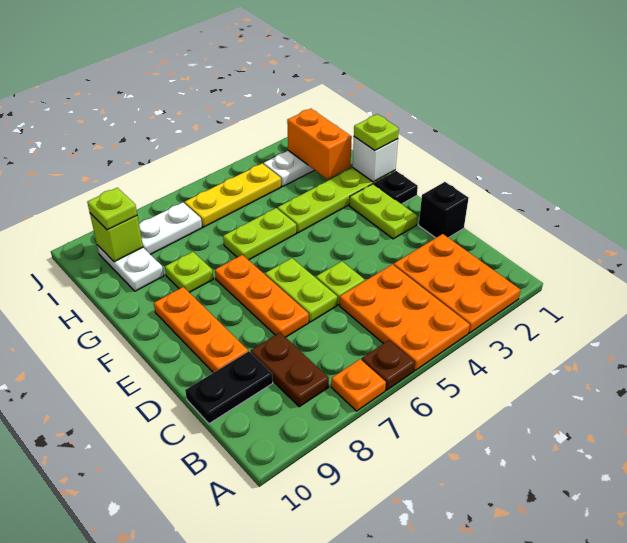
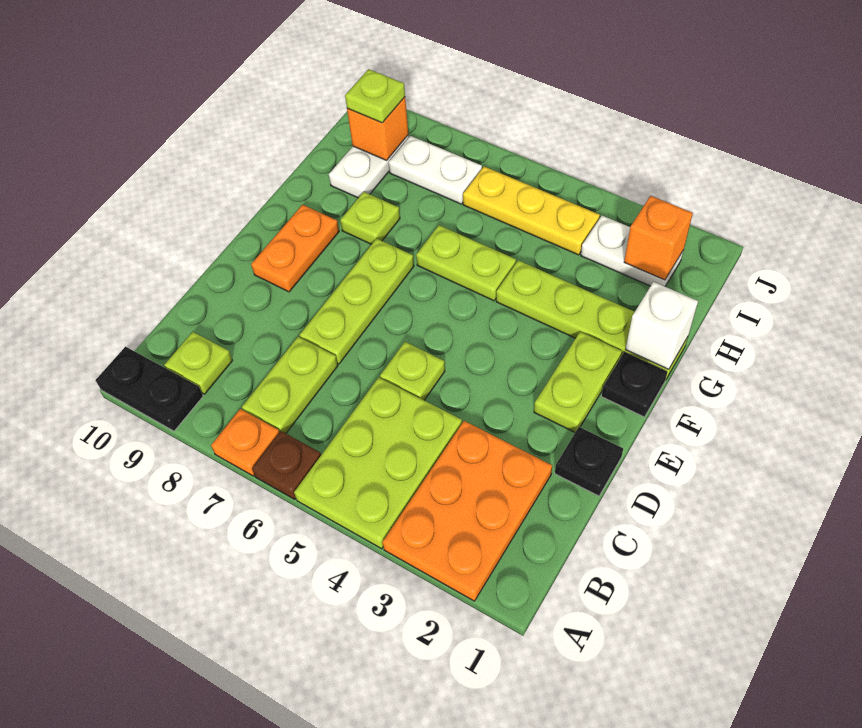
orange 2x3 plate [339,264,470,370] -> lime 2x3 plate [294,378,462,549]
brown 1x2 plate [251,333,329,407] -> none
black 1x2 plate [185,351,273,424] -> black 1x2 plate moved to [96,347,203,431]
black 1x1 brick [419,182,469,238] -> black 1x1 plate [555,427,623,496]
lime 1x2 plate [265,258,337,322] -> lime 1x2 plate moved to [242,337,338,433]
orange 1x3 plate [215,255,309,337] -> lime 1x3 plate [299,239,414,364]
orange 1x3 plate [154,287,248,373] -> orange 1x2 plate [251,205,339,292]
lime 1x1 plate [354,114,399,150] -> lime 1x1 plate moved to [164,332,232,394]
orange 1x2 brick [287,109,352,179] -> orange 1x1 brick [624,196,693,280]
lime 1x1 brick [90,213,143,262] -> orange 1x1 brick [347,97,408,160]

